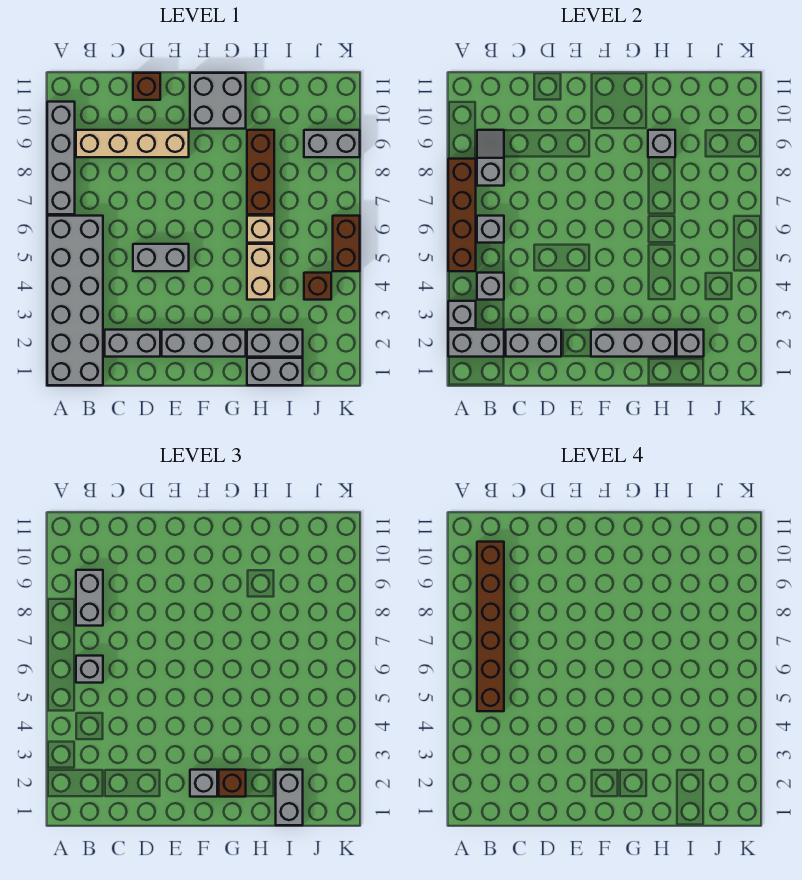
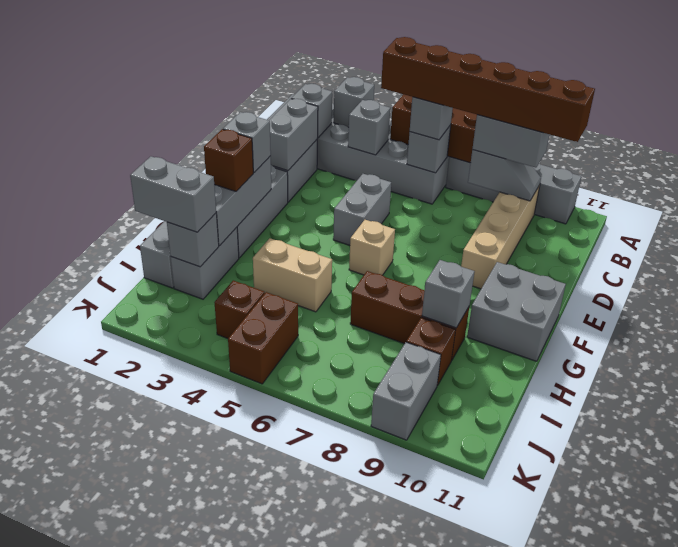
grey 1x2 brick [448,330,504,357] -> grey 1x1 brick [291,84,332,138]
brown 1x1 brick [133,73,160,100] -> brown 1x1 brick moved to [406,318,456,386]
tan 1x1 brick [247,216,274,243] -> tan 1x1 brick moved to [349,220,395,275]
brown 1x2 brick [333,216,360,271] -> brown 1x2 brick turned to [228,292,298,384]

